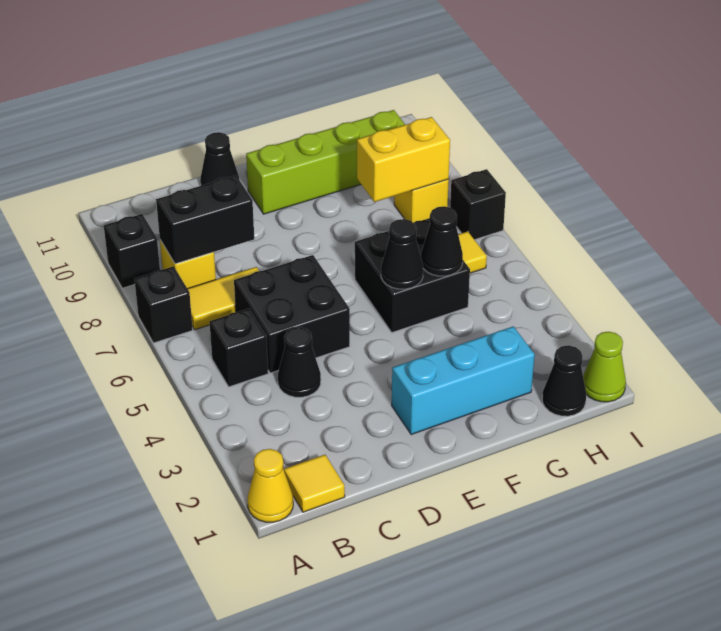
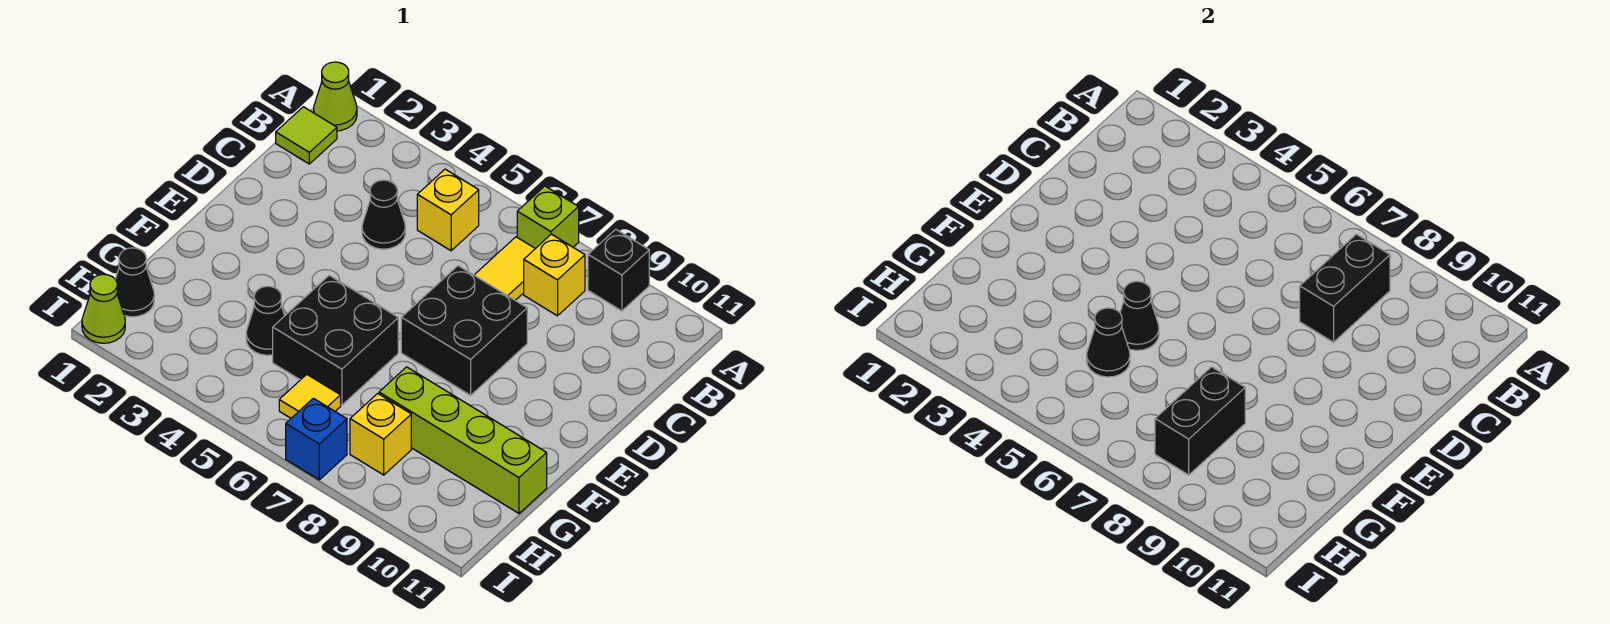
yellow 1x1 cone [247,449,293,522] -> lime 1x1 cone [314,62,357,131]
black 1x1 brick [134,266,193,343] -> lime 1x1 brick [517,186,579,249]
yellow 1x1 tile [284,455,345,512] -> lime 1x1 tile [276,107,337,164]
black 1x1 brick [209,309,268,387] -> yellow 1x1 brick [417,169,479,251]
black 2x2 brick [234,255,350,373] -> black 2x2 brick moved to [401,266,527,395]
black 1x1 cone [200,132,239,186] -> black 1x1 cone moved to [246,286,285,355]
cyan 1x3 brick [392,326,535,435] -> none
lime 1x4 brick [246,110,405,214] -> lime 1x4 brick turned to [379,367,547,513]
yellow 1x2 brick [357,117,450,202] -> black 1x2 brick [1155,367,1245,475]
black 1x1 brick [450,169,506,240] -> blue 1x1 brick [286,398,347,480]

